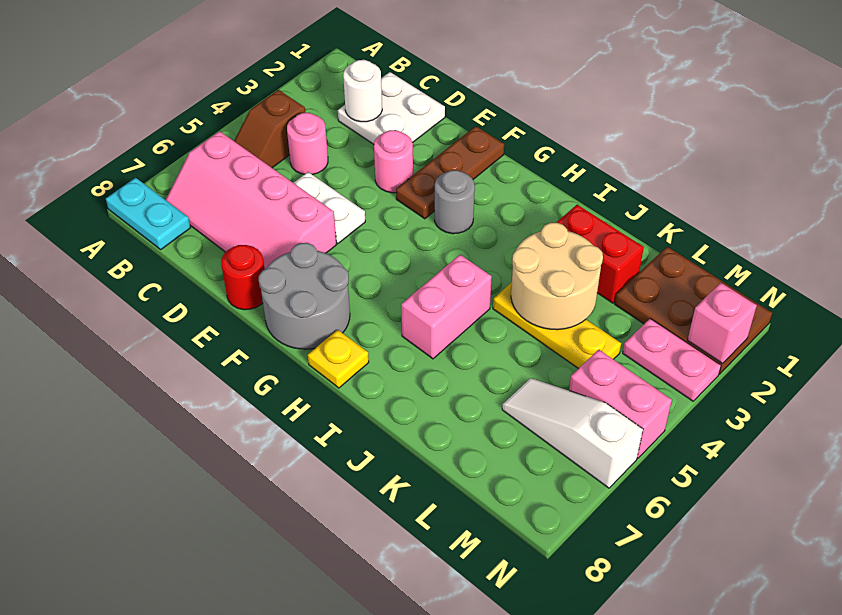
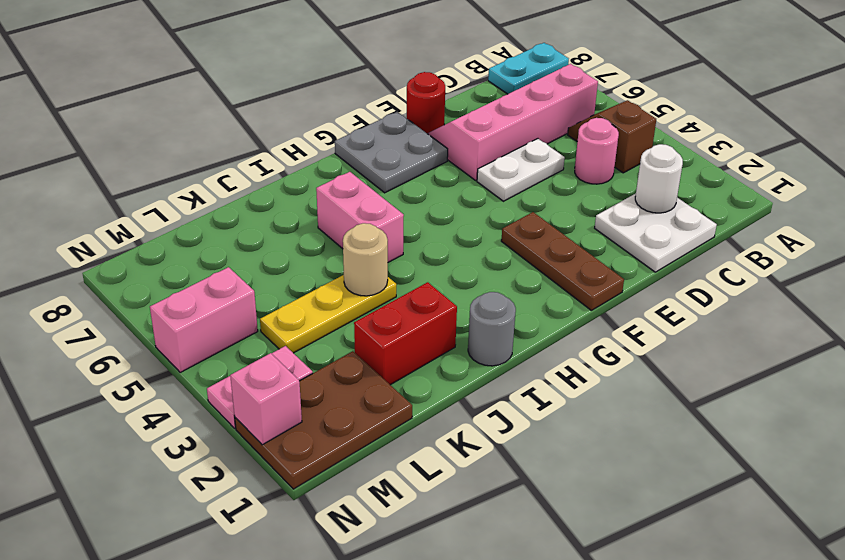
pink 1x1 round brick [374,130,413,193] -> none
grey 2x2 round brick [259,243,350,349] -> grey 2x2 plate [335,112,448,193]
grey 1x1 round brick [435,170,475,234] -> grey 1x1 round brick moved to [468,292,516,366]
yellow 1x1 plate [308,330,369,388] -> none
tan 2x2 round brick [511,223,603,330] -> tan 1x1 round brick [343,223,388,296]
white 1x3 slope [502,378,643,488] -> none

